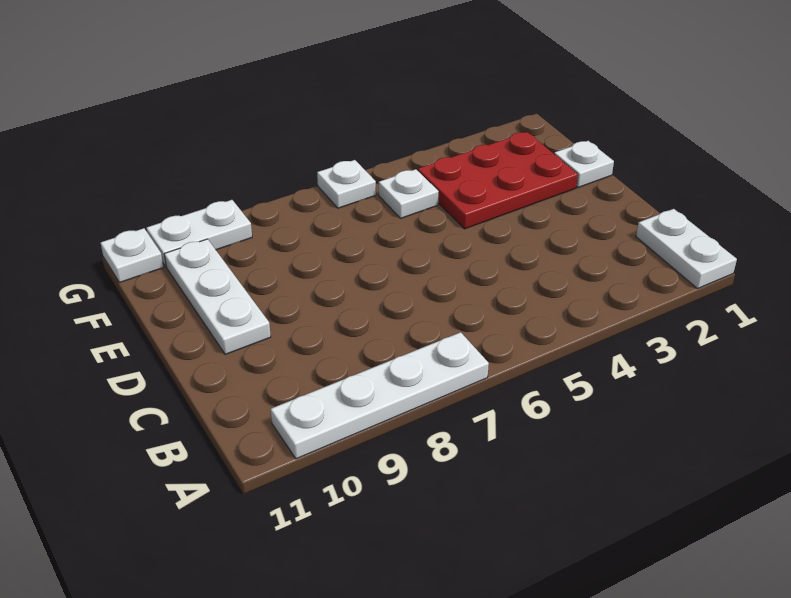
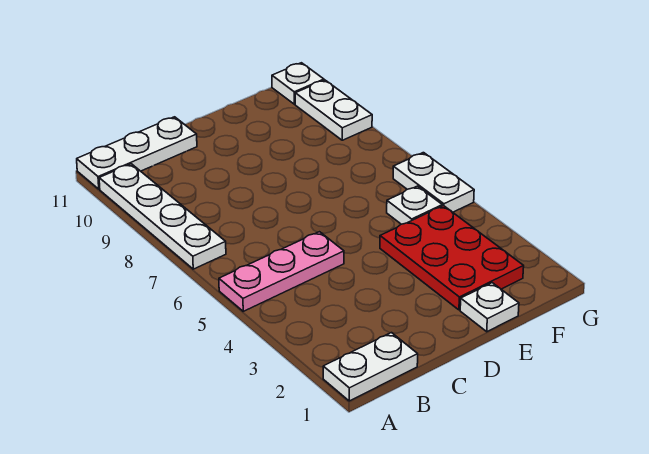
none -> pink 1x3 plate [219,232,344,311]
white 1x3 plate [164,239,271,354] -> white 1x3 plate moved to [77,117,197,189]
white 1x1 plate [317,160,376,208] -> white 1x2 plate [393,153,474,212]

